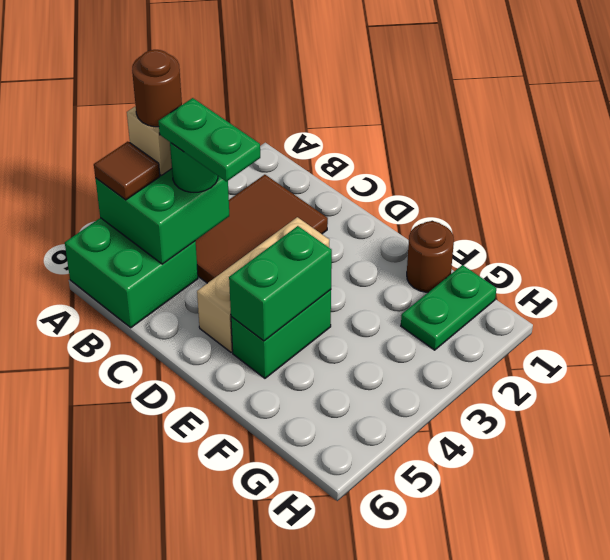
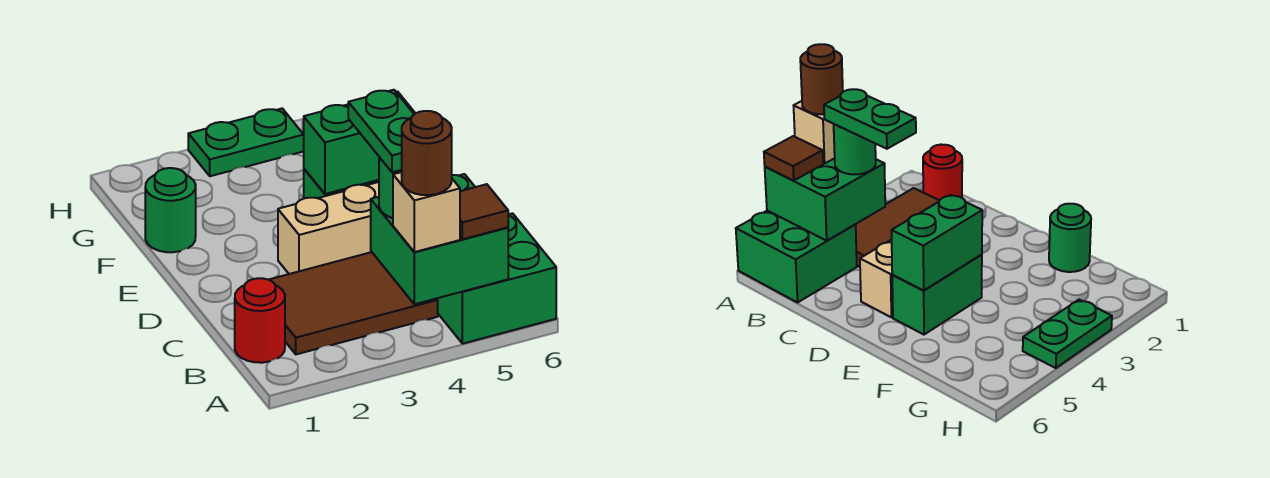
none -> red 1x1 round brick [235,278,285,363]
brown 1x1 round brick [407,221,454,292] -> green 1x1 round brick [145,168,196,252]
green 1x2 plate [401,265,496,350] -> green 1x2 plate moved to [188,109,304,176]

